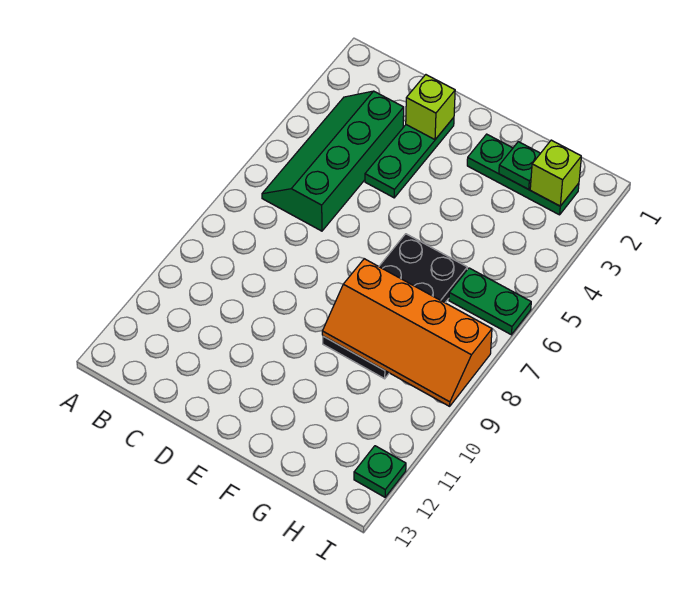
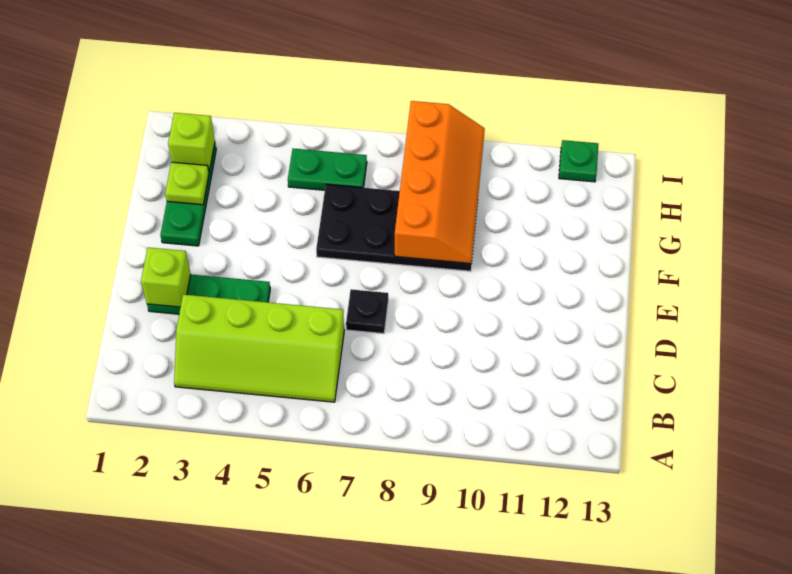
green 2x4 slope [262,91,404,231] -> lime 2x4 slope [174,294,344,402]
none -> black 1x1 plate [346,289,388,334]
green 1x1 plate [499,142,540,189] -> lime 1x1 plate [165,162,209,205]
green 1x2 plate [449,268,531,335] -> green 1x2 plate turned to [288,149,367,190]

